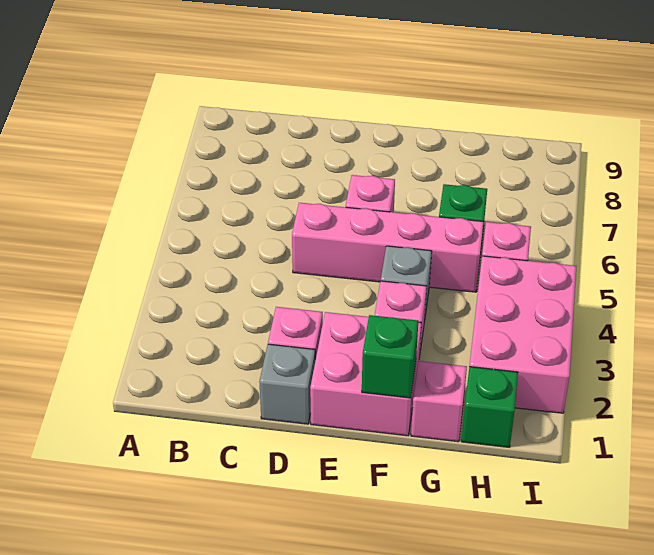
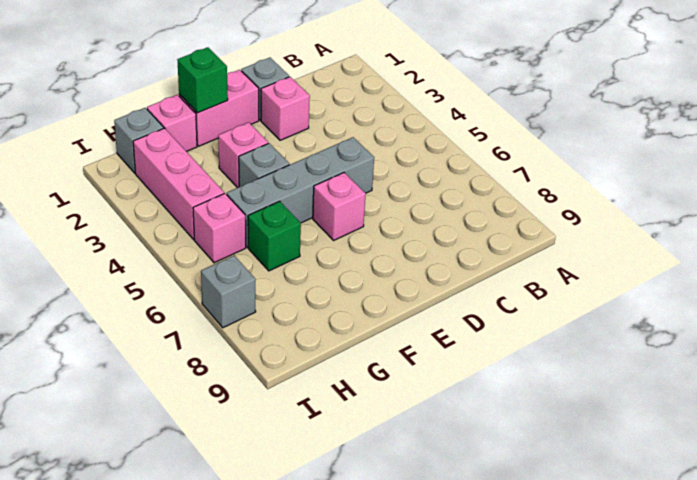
pink 1x4 brick [292,203,484,292] -> grey 1x4 brick [227,137,374,247]
pink 2x2 brick [310,312,421,436] -> pink 1x2 brick [179,70,259,146]
green 1x1 brick [461,367,518,447] -> grey 1x1 brick [114,108,164,173]
pink 2x3 brick [469,256,576,413] -> pink 1x3 brick [133,128,224,239]
none -> grey 1x1 brick [201,256,256,328]

